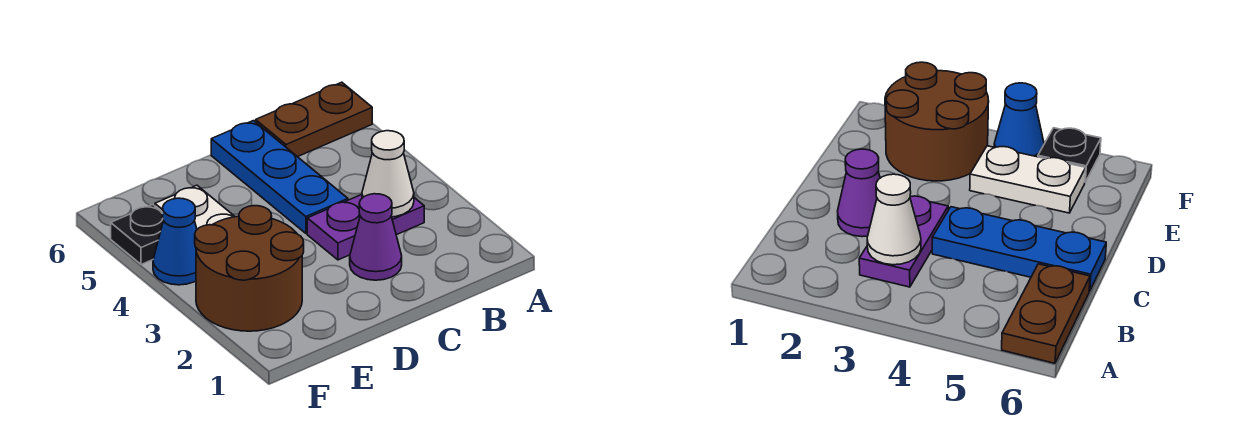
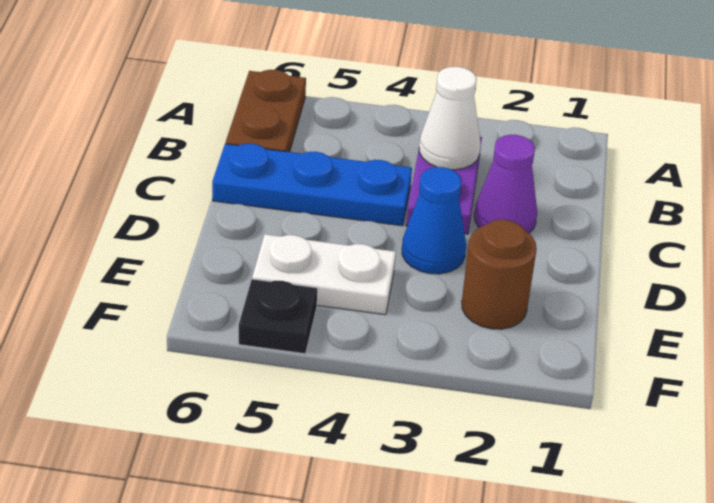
brown 2x2 round brick [195,206,304,331] -> brown 1x1 round brick [462,220,537,329]
blue 1x1 cone [153,198,197,285] -> blue 1x1 cone moved to [402,167,466,274]

